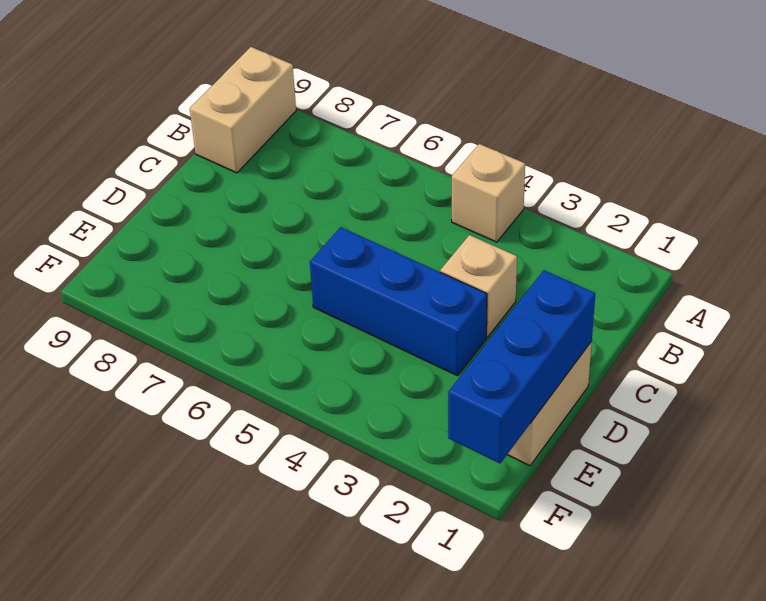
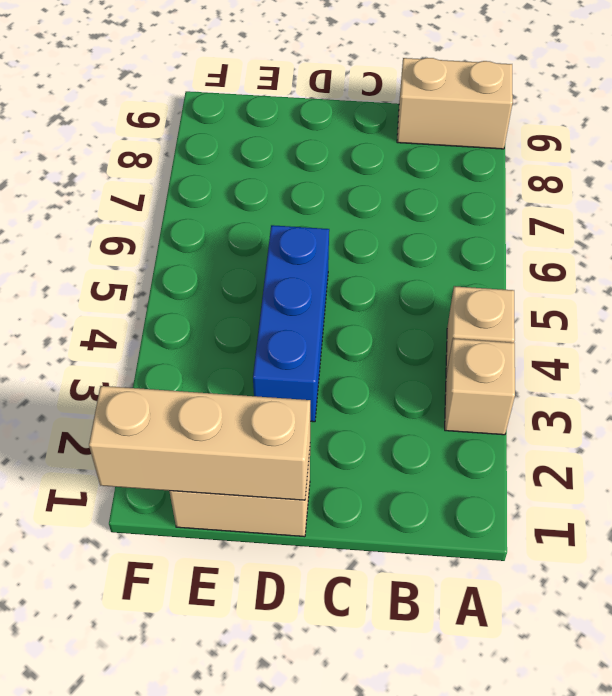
tan 1x1 brick [440,235,517,337] -> tan 1x1 brick moved to [445,339,515,435]
blue 1x3 brick [448,270,595,463] -> tan 1x3 brick [89,386,310,500]

